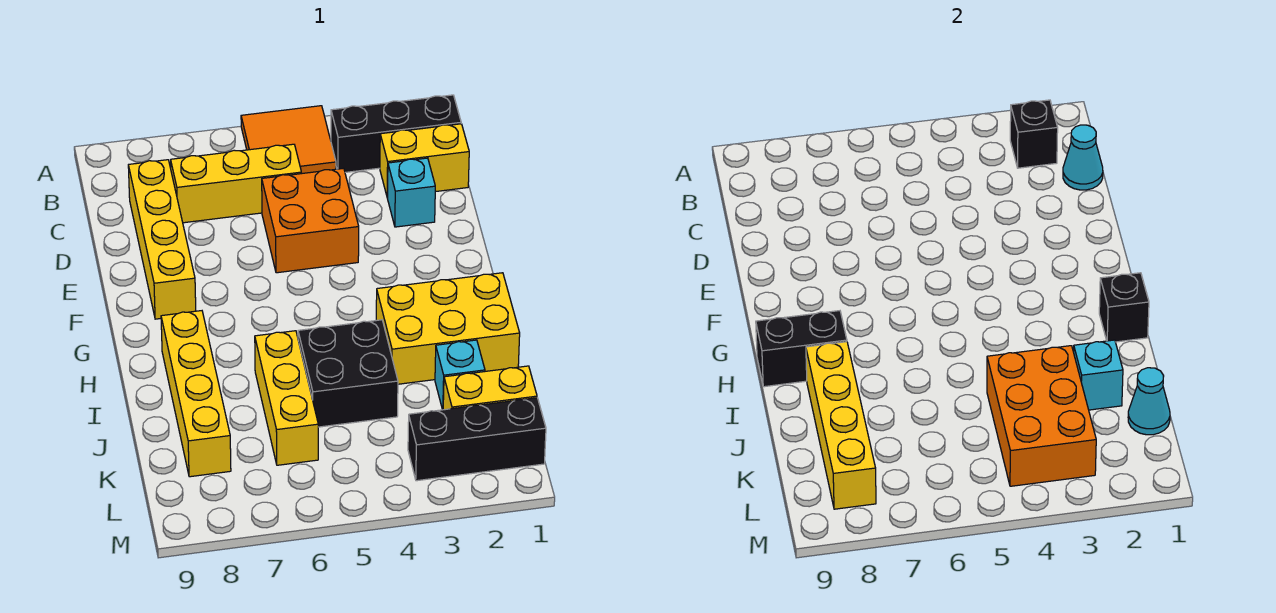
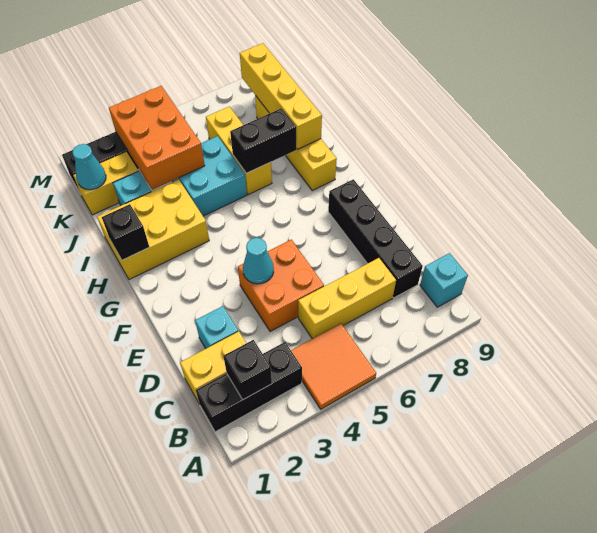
cyan 1x1 cone [1063,125,1103,190] -> cyan 1x1 cone moved to [243,238,274,284]
yellow 1x4 brick [128,160,196,319] -> black 1x4 brick [328,179,423,298]
black 1x2 brick [756,311,847,387] -> black 1x2 brick moved to [230,108,296,173]
black 2x2 brick [298,320,398,427] -> cyan 2x2 brick [173,136,247,216]
cyan 1x1 brick [1074,340,1123,410] -> cyan 1x1 brick moved to [420,253,468,307]

